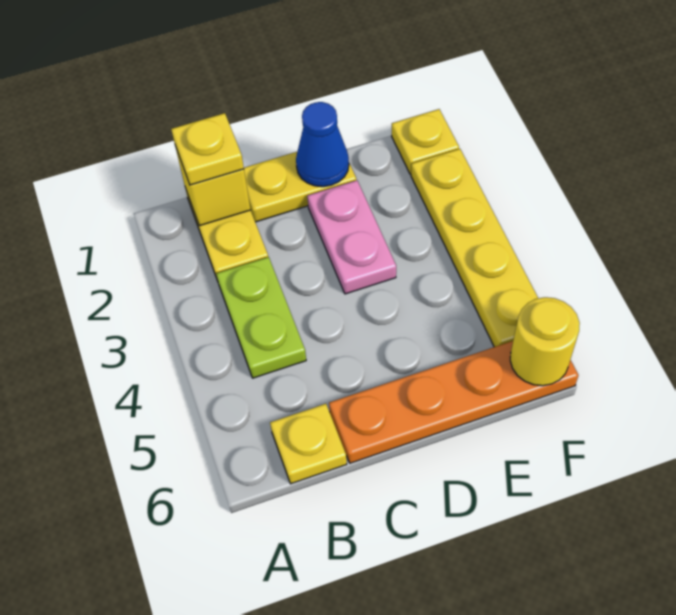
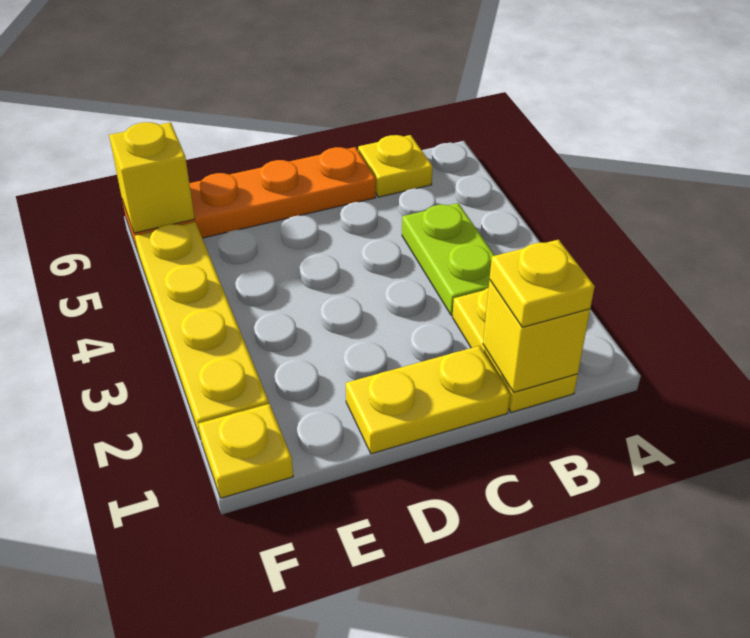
blue 1x1 cone [296,102,349,187] -> none
pink 1x2 plate [307,180,396,294] -> none
yellow 1x1 round brick [510,297,580,386] -> yellow 1x1 brick [109,122,195,233]

